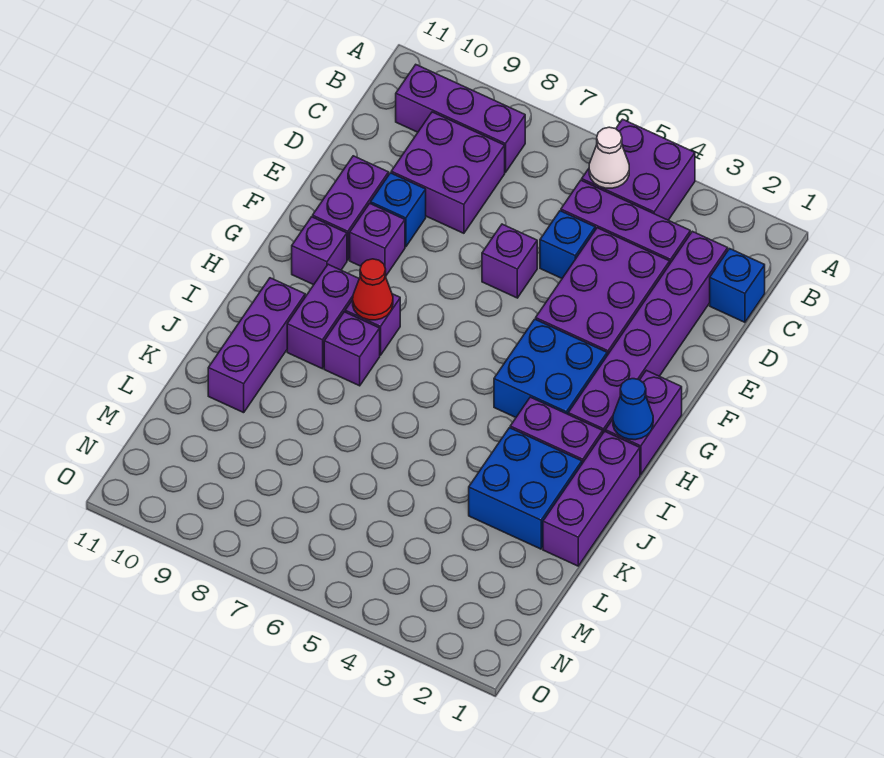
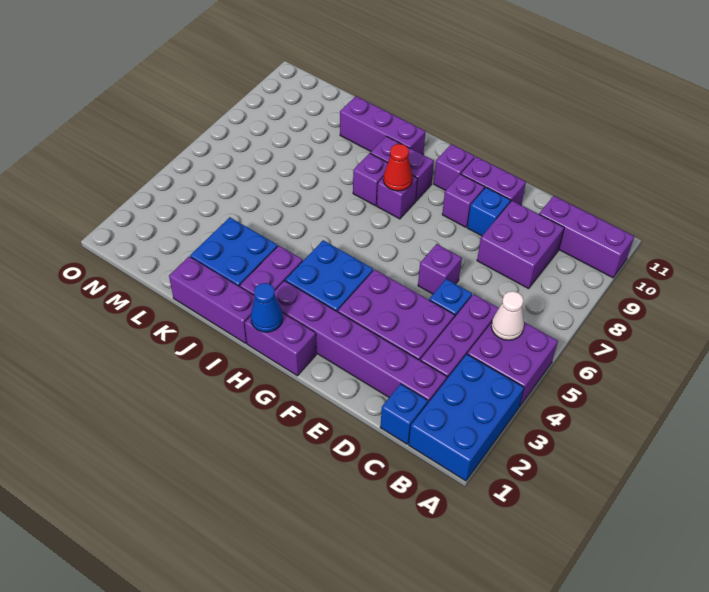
none -> blue 2x3 brick [409,354,524,481]
purple 1x3 brick [396,65,525,173] -> purple 1x3 brick turned to [539,196,634,278]

